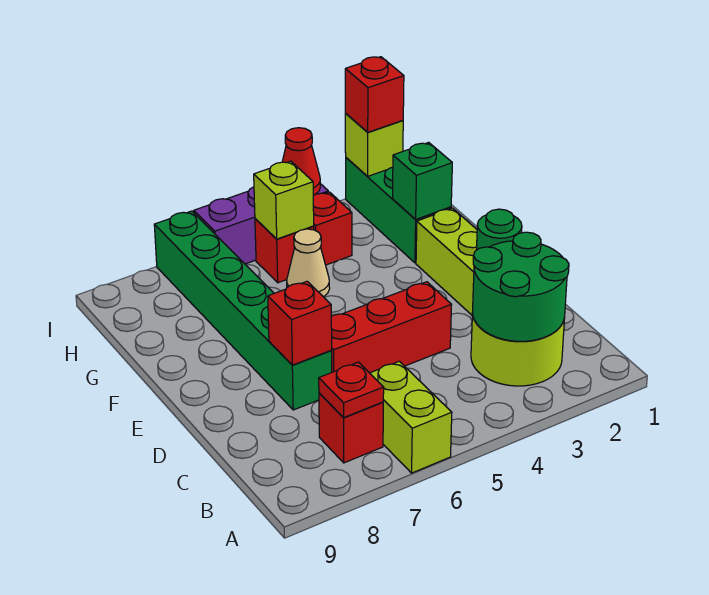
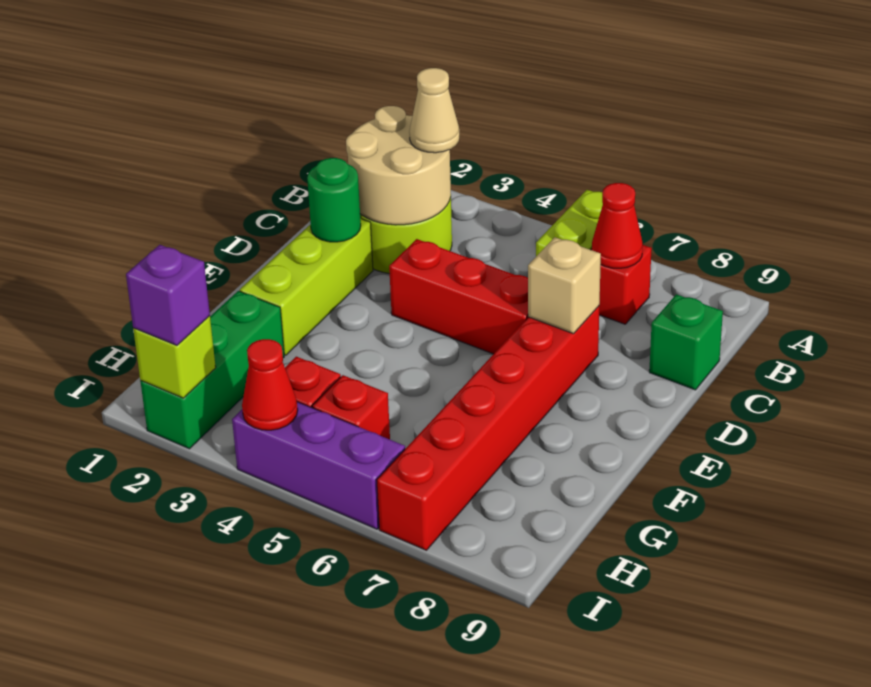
green 2x2 round brick [473,232,569,341] -> tan 2x2 round brick [346,106,451,225]
red 1x1 plate [319,362,384,418] -> red 1x1 cone [592,183,643,268]
green 1x6 brick [154,211,332,410] -> red 1x6 brick [377,306,599,550]
red 1x1 brick [268,281,332,365] -> tan 1x1 brick [528,237,601,334]
green 1x1 brick [393,142,452,219] -> green 1x1 brick moved to [649,294,723,390]
tan 1x1 cone [287,229,330,297] -> tan 1x1 cone moved to [409,68,459,153]
lime 1x1 brick [254,161,314,239] -> none
red 1x1 brick [345,57,404,132] -> purple 1x1 brick [126,245,210,345]

